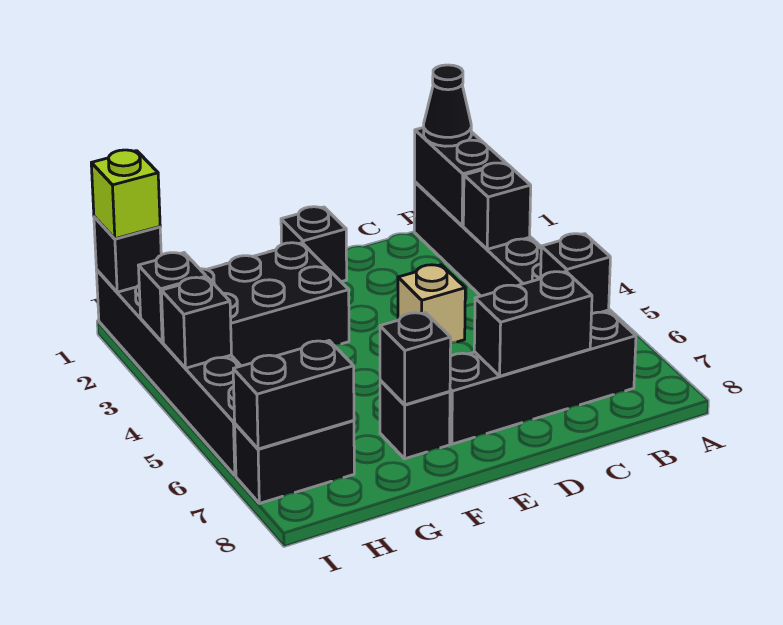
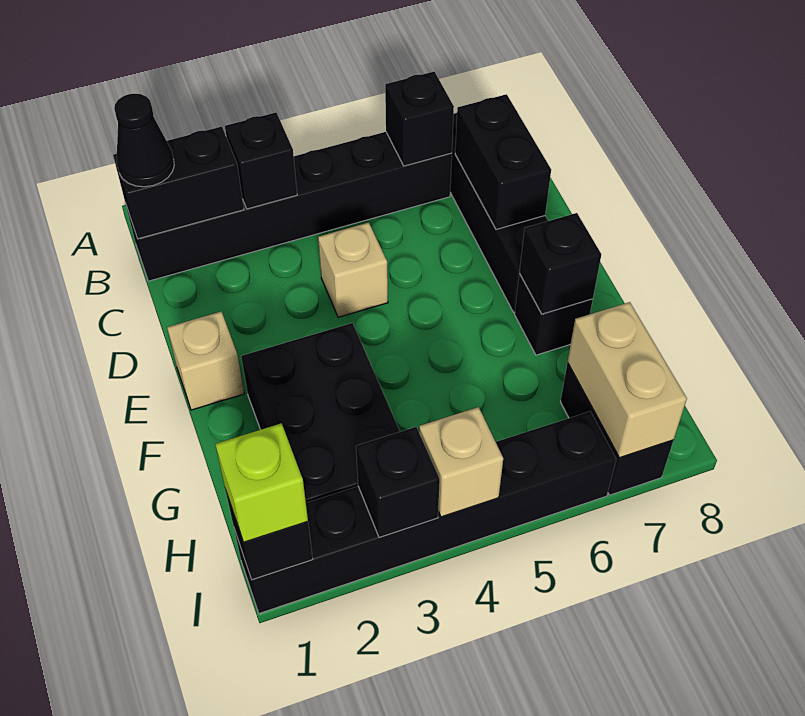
black 1x1 brick [281,207,347,282] -> tan 1x1 brick [167,311,244,410]
black 1x2 brick [233,341,354,449] -> tan 1x2 brick [568,302,687,458]
black 1x1 brick [161,277,231,368] -> tan 1x1 brick [419,407,503,517]

